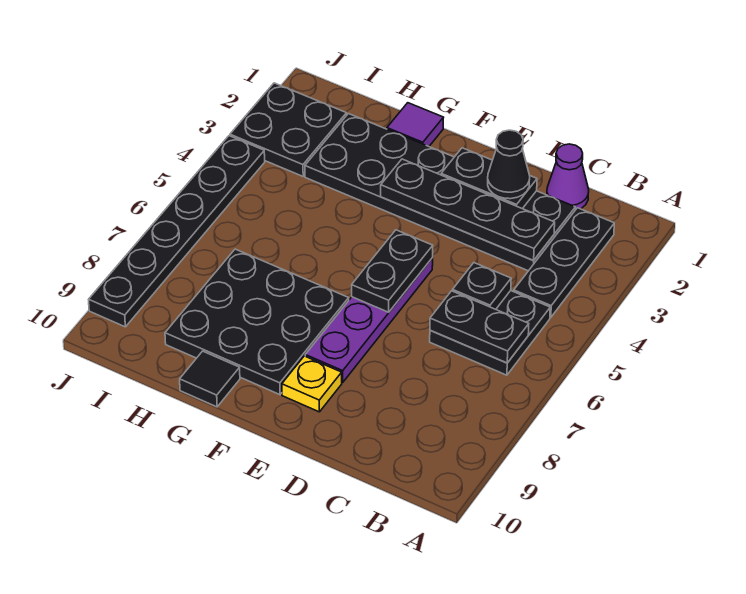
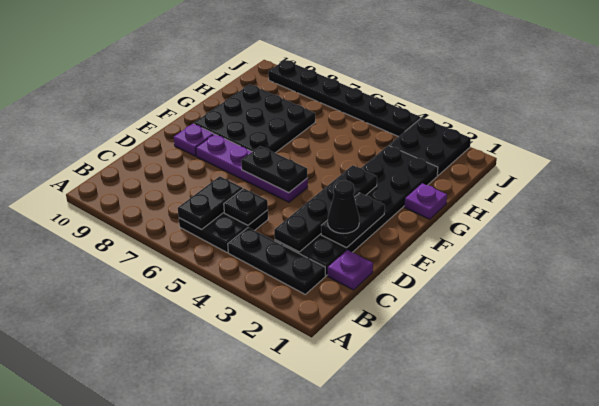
purple 1x1 cone [547,144,589,210] -> purple 1x1 plate [328,250,373,290]
yellow 1x1 plate [282,356,342,412] -> purple 1x1 plate [174,124,214,156]
purple 1x1 tile [387,103,444,146] -> purple 1x1 plate [404,183,447,219]
black 1x1 tile [180,351,240,407] -> none

